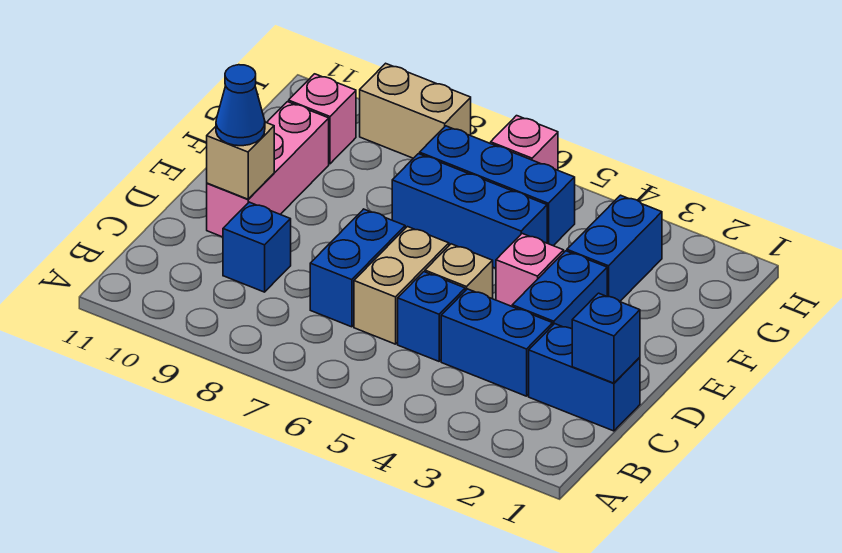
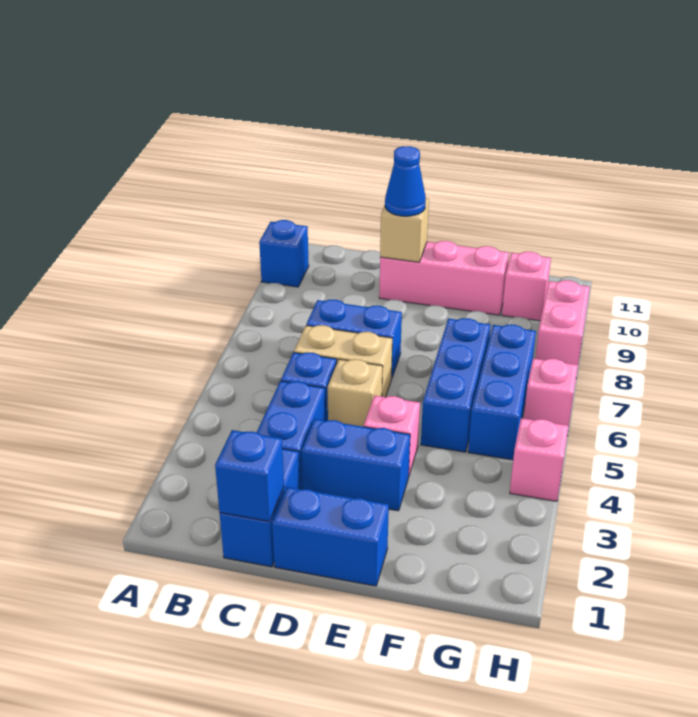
blue 1x1 brick [223,202,291,292] -> blue 1x1 brick moved to [259,220,309,287]
blue 1x2 brick [567,195,662,302] -> blue 1x2 brick moved to [272,487,389,586]
none -> pink 1x1 brick [510,418,569,501]
tan 1x2 brick [360,63,471,158] -> pink 1x2 brick [535,280,590,365]

